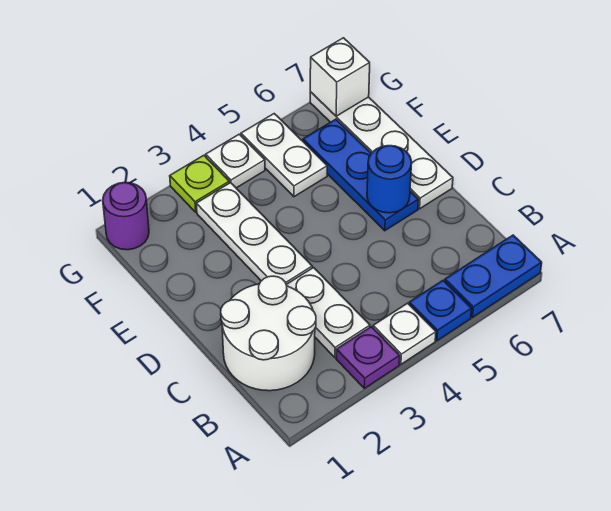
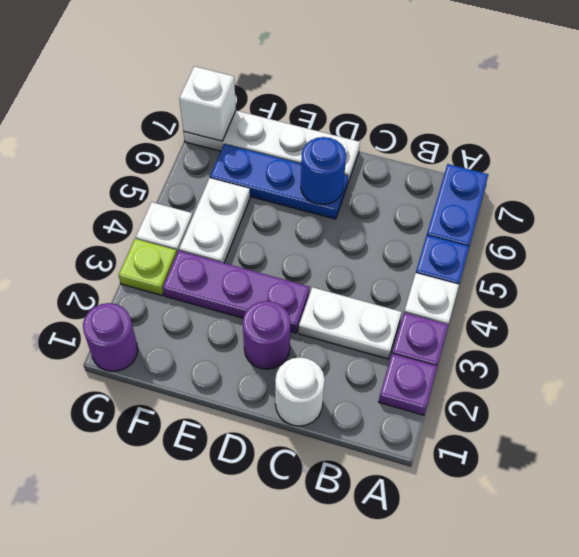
none -> purple 1x1 plate [379,354,437,415]
white 2x2 round brick [221,276,316,391] -> white 1x1 round brick [275,357,325,426]
none -> purple 1x1 round brick [243,301,291,369]
white 1x3 plate [196,183,312,284] -> purple 1x3 plate [163,251,310,333]
white 1x2 plate [241,114,327,197] -> white 1x2 plate turned to [179,178,250,263]

